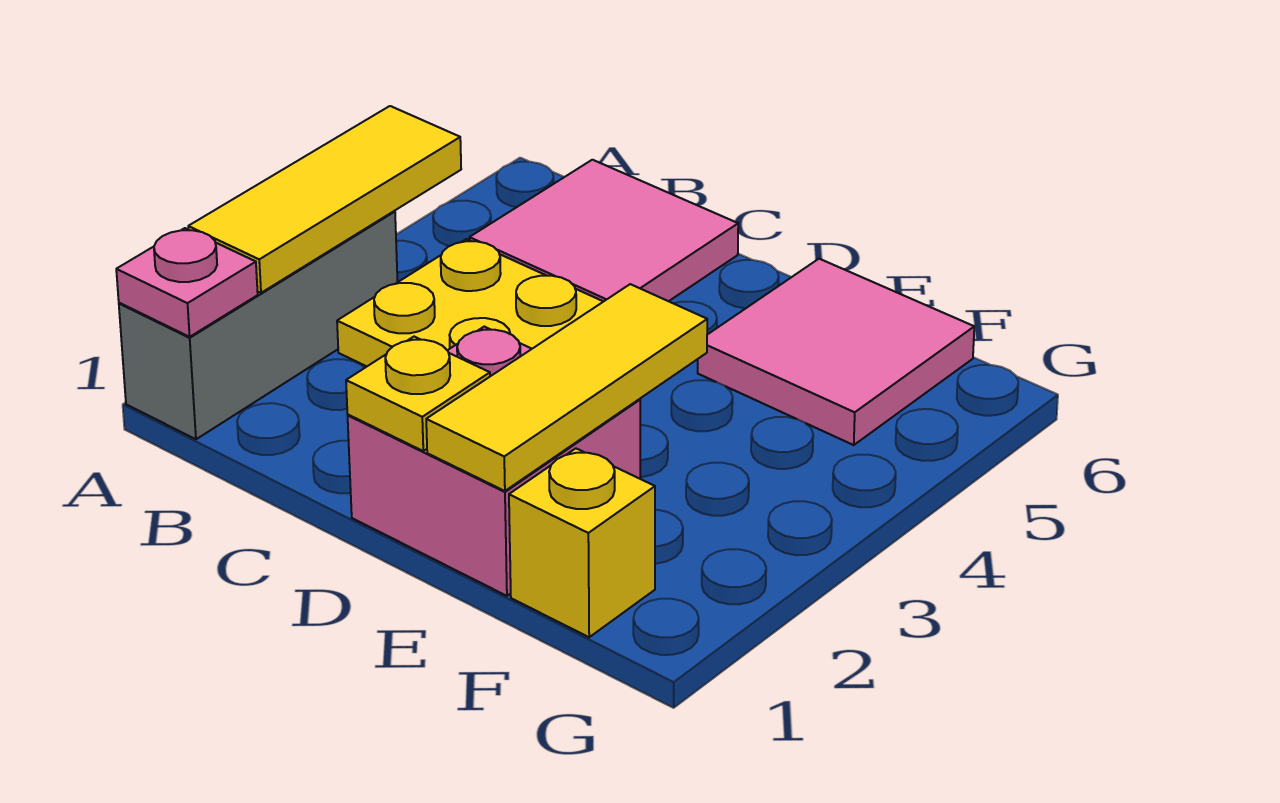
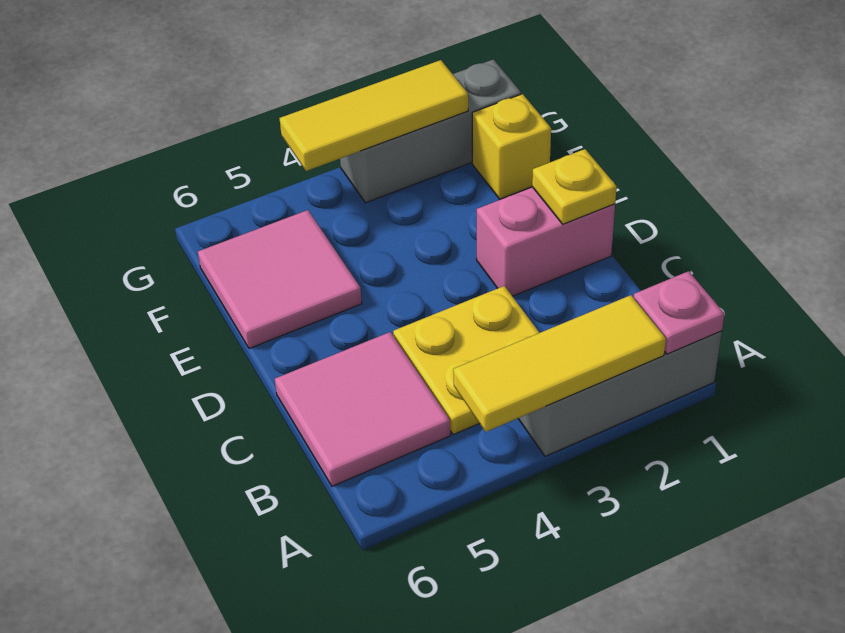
pink 2x2 brick [348,327,640,596] -> pink 1x2 brick [477,187,615,296]
yellow 1x3 tile [426,284,707,491] -> yellow 1x3 tile moved to [280,60,468,171]
none -> grey 1x3 brick [340,59,521,203]

